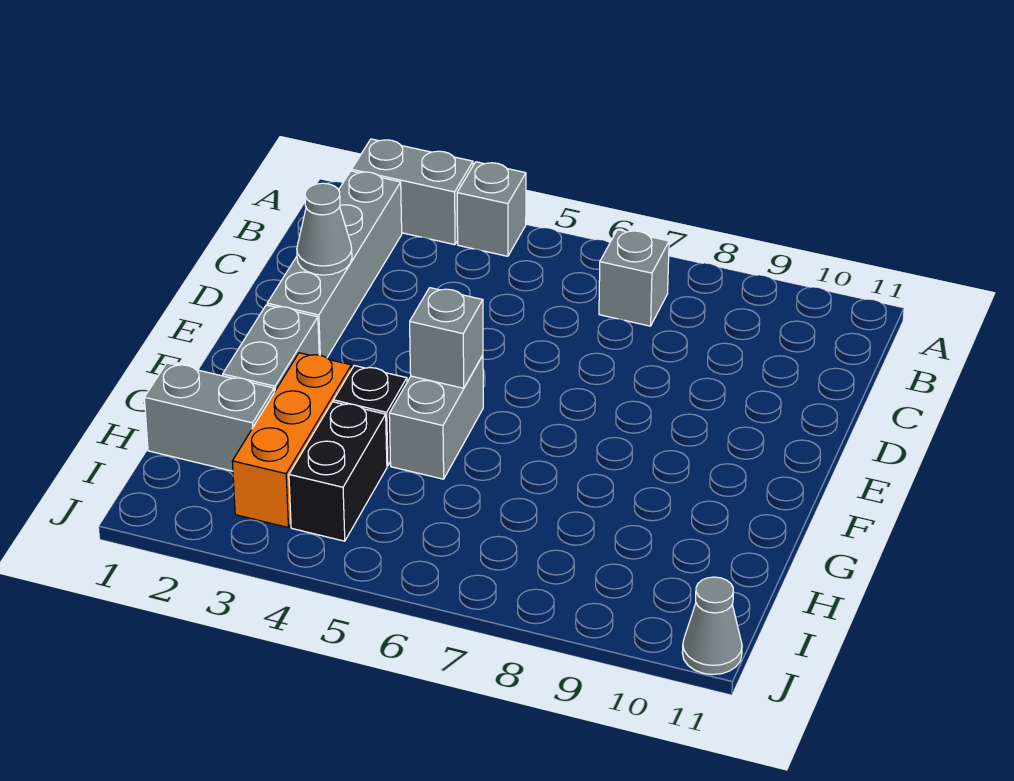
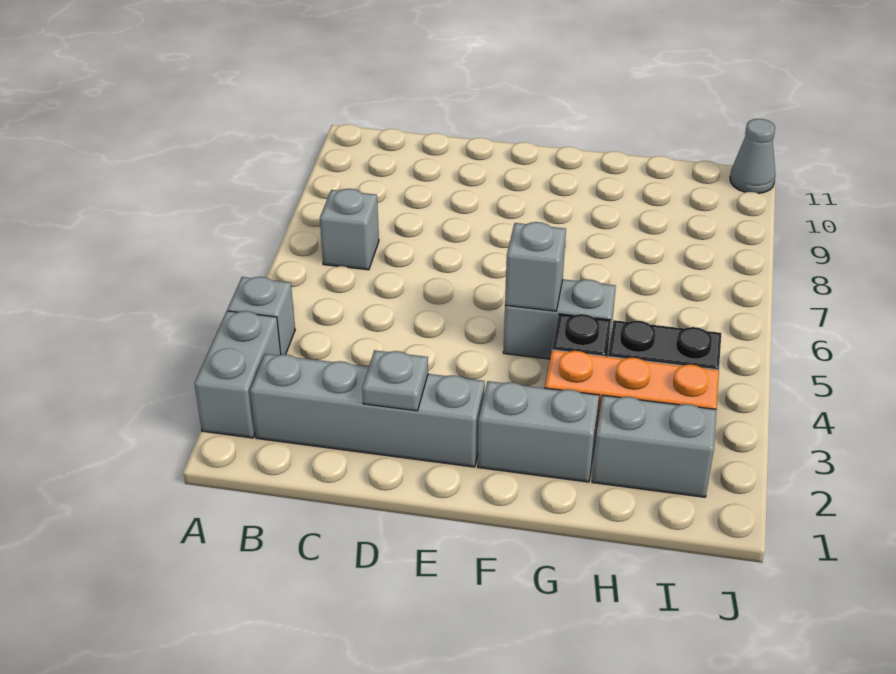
grey 1x1 cone [297,183,352,275] -> grey 1x1 plate [362,350,428,411]
grey 1x2 brick [144,363,274,471] -> grey 1x2 brick turned to [592,395,716,497]

